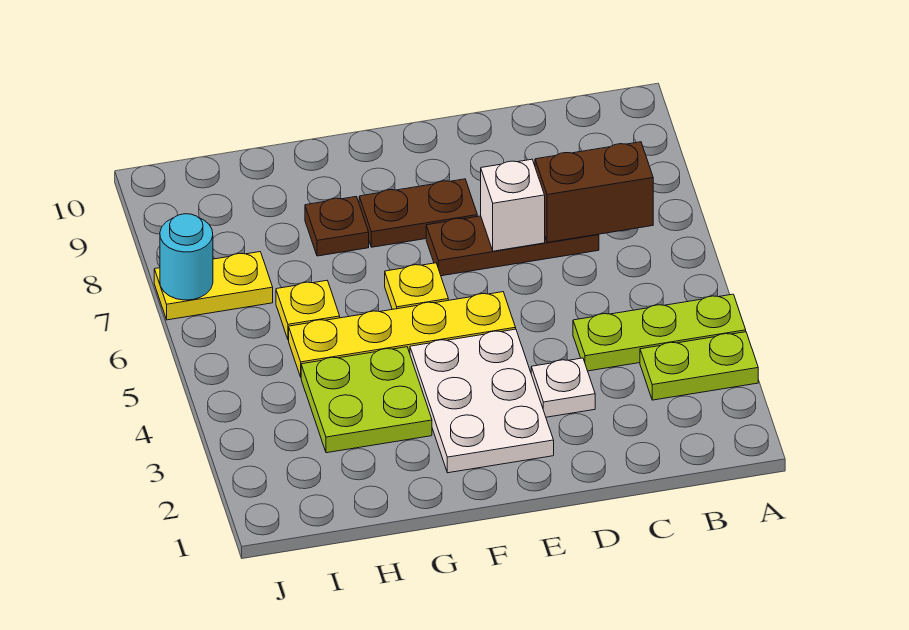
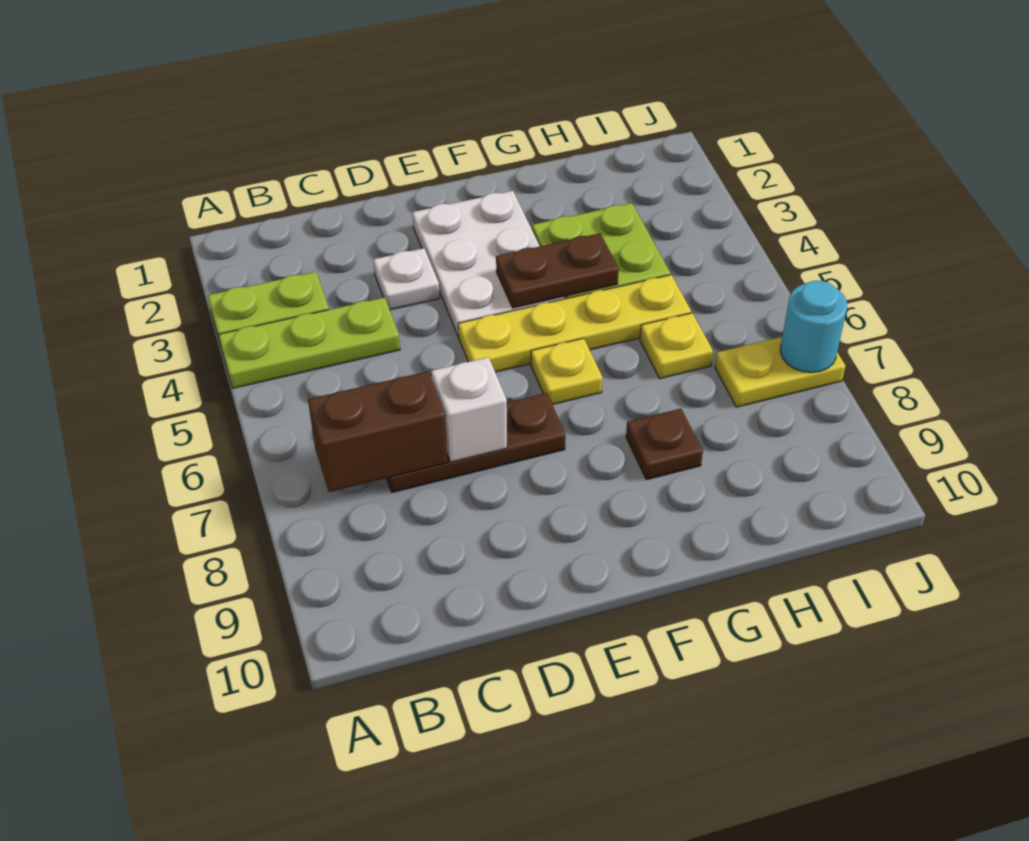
brown 1x2 plate [359,179,477,247] -> brown 1x2 plate moved to [496,233,619,308]

